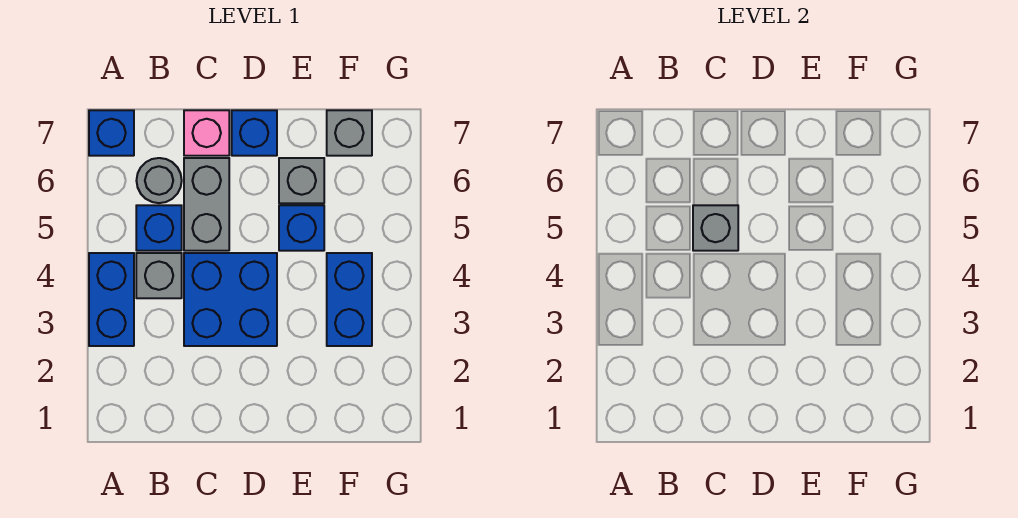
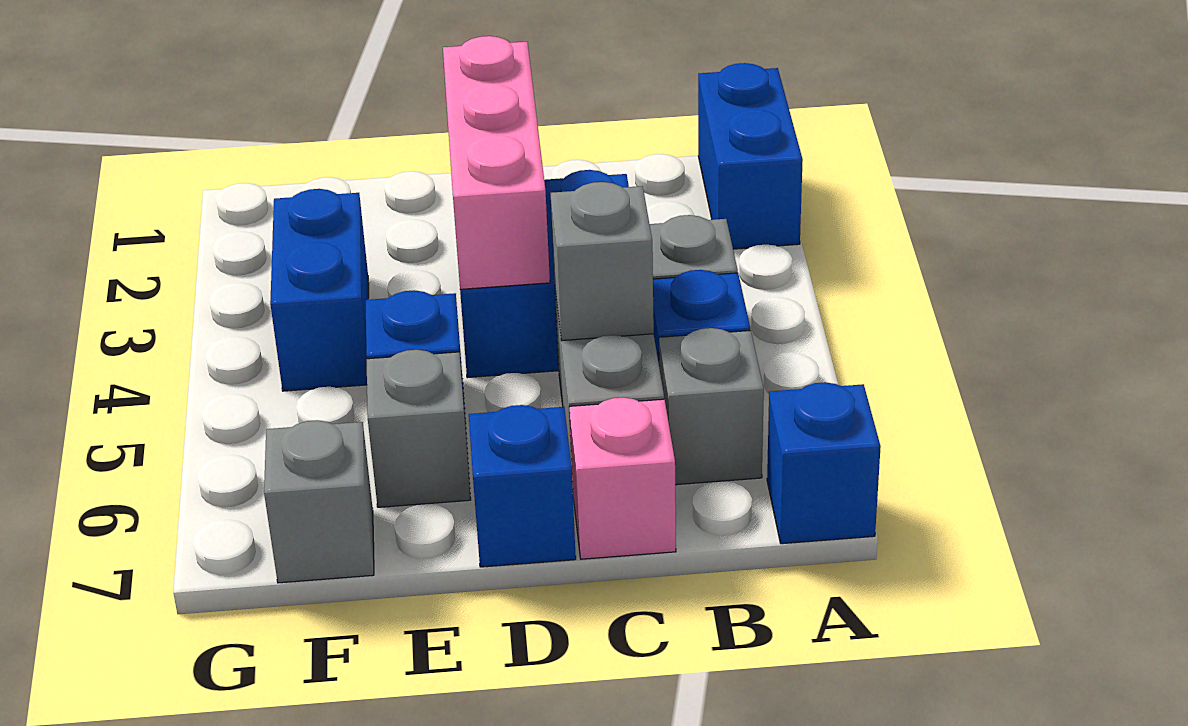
blue 1x2 brick [89,253,134,346] -> blue 1x2 brick moved to [698,63,803,249]
grey 1x1 round brick [136,158,182,203] -> grey 1x1 brick [659,328,764,485]
none -> pink 1x3 brick [443,36,550,289]

